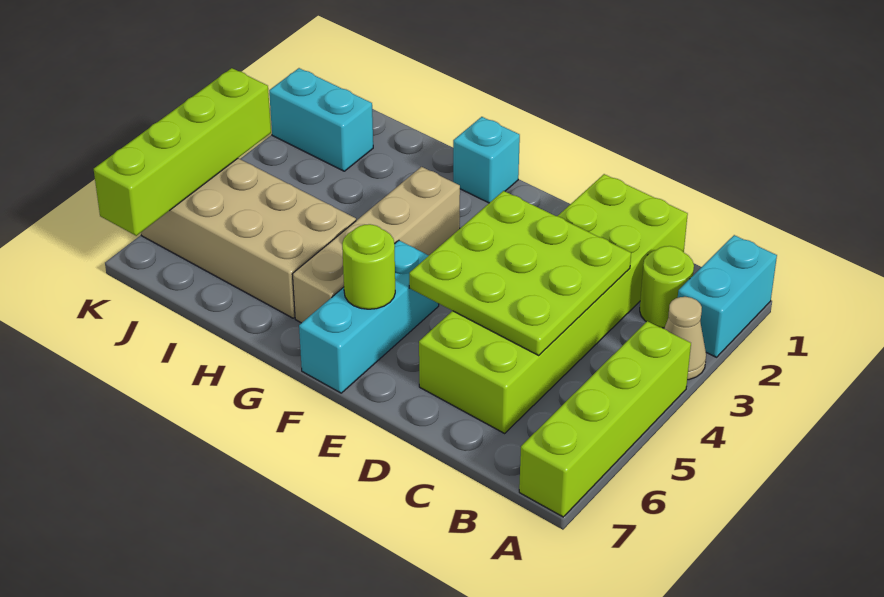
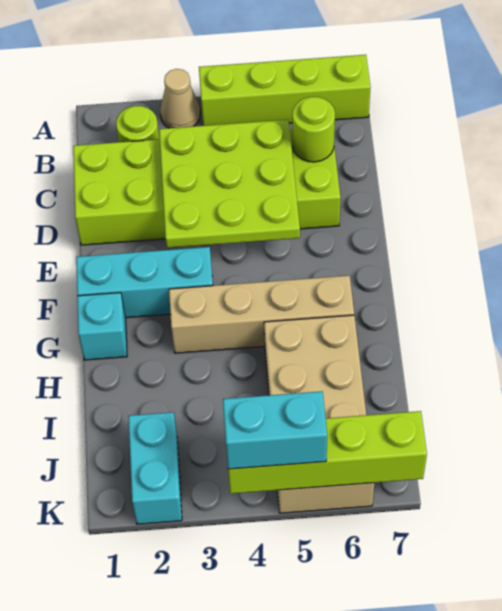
cyan 1x2 brick [678,235,777,357] -> cyan 1x2 brick moved to [223,391,327,469]
cyan 1x3 brick [299,240,439,393] -> cyan 1x3 brick moved to [76,247,213,318]
lime 1x1 round brick [342,224,395,309] -> lime 1x1 round brick moved to [292,97,335,162]

